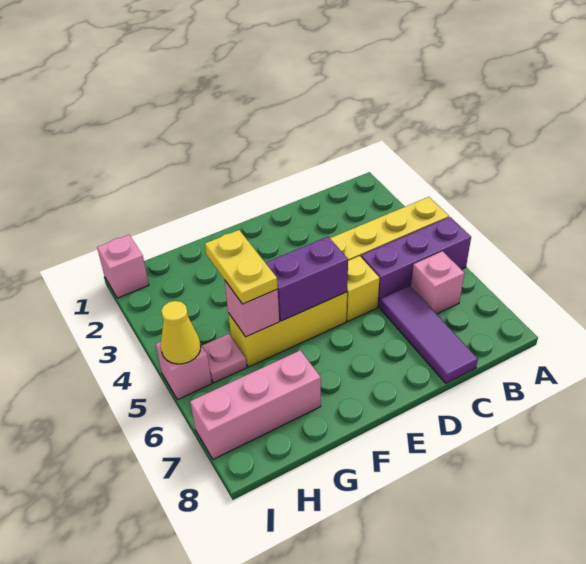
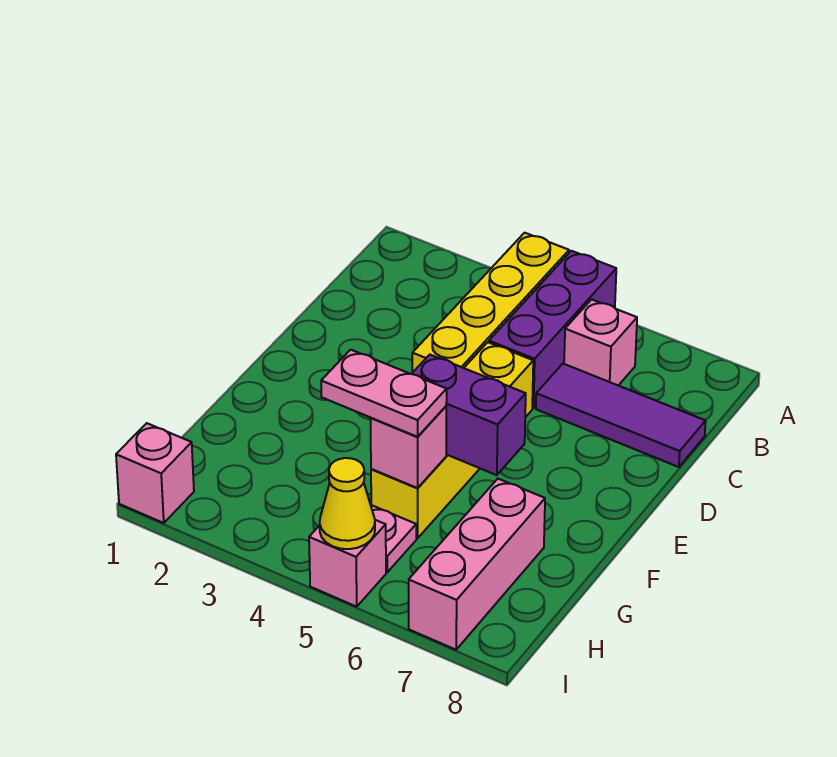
purple 1x2 brick [265,237,348,321] -> purple 1x2 brick turned to [412,355,526,475]
yellow 1x2 plate [205,230,278,304] -> pink 1x2 plate [321,350,447,437]

